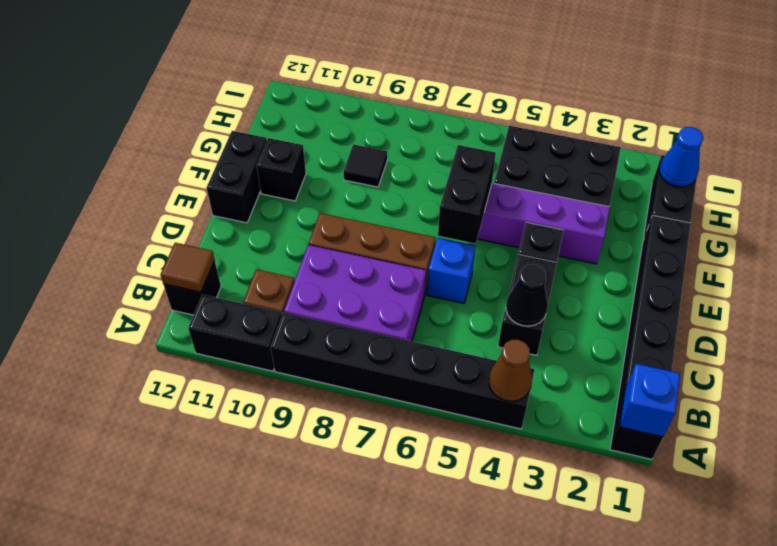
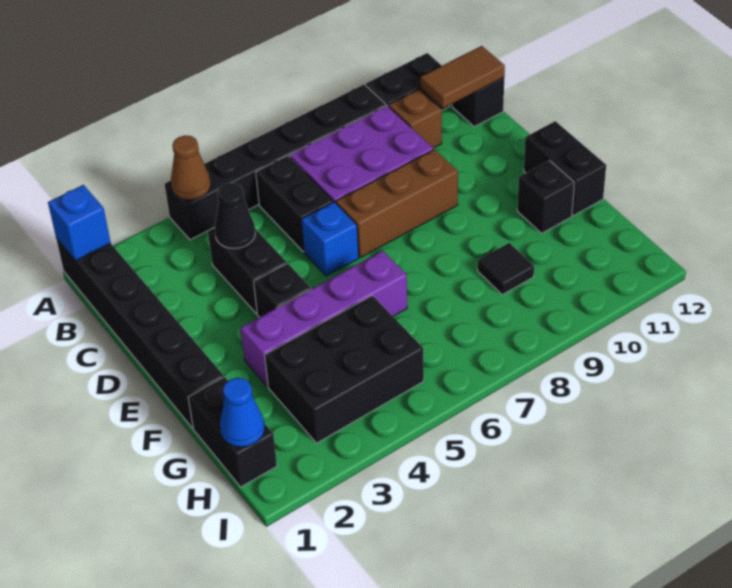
brown 1x1 tile [161,243,215,292] -> brown 1x2 tile [421,46,505,108]
black 1x2 brick [438,145,496,244] -> black 1x2 brick moved to [256,156,333,252]

